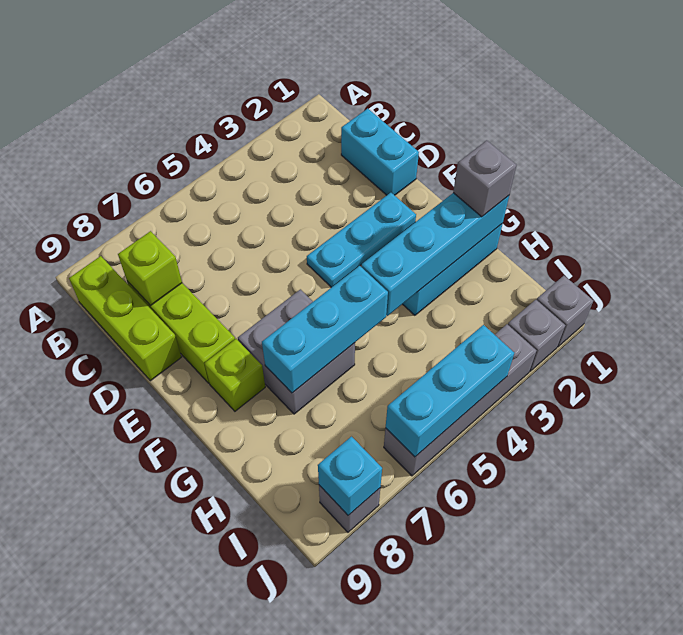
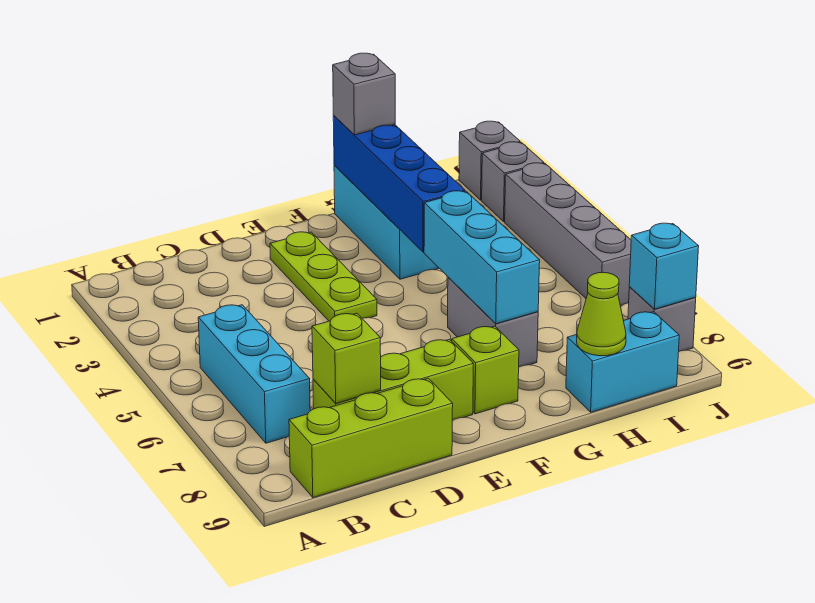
cyan 1x2 brick [341,109,419,195] -> cyan 1x2 brick moved to [566,312,679,412]
cyan 1x3 plate [307,193,416,287] -> lime 1x3 plate [270,232,377,321]
grey 2x2 brick [238,289,355,414] -> grey 1x2 brick [448,277,538,367]
cyan 1x4 brick [361,193,509,316] -> blue 1x4 brick [333,116,465,252]
none -> lime 1x1 cone [577,272,626,356]
cyan 1x3 brick [386,325,514,457] -> cyan 1x3 brick moved to [198,305,310,443]

